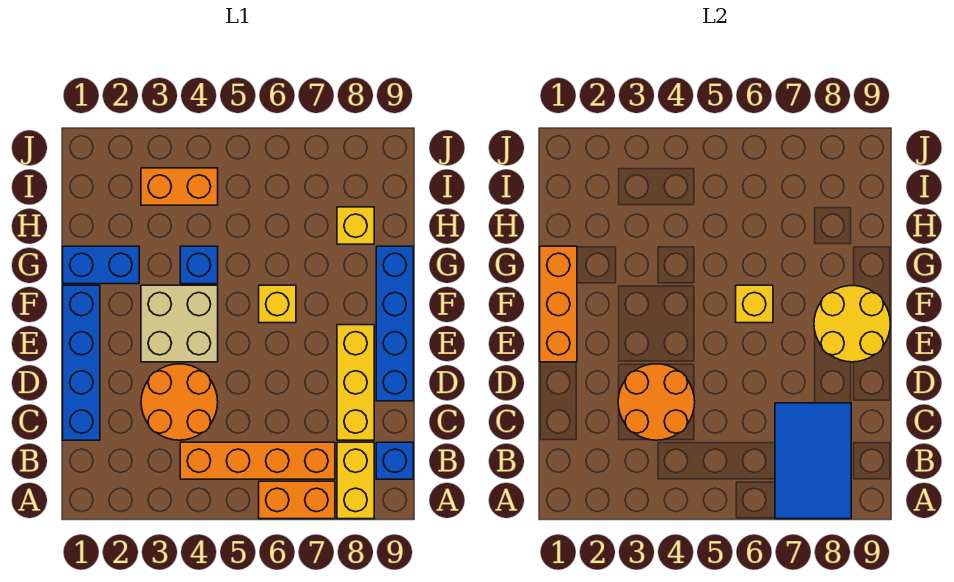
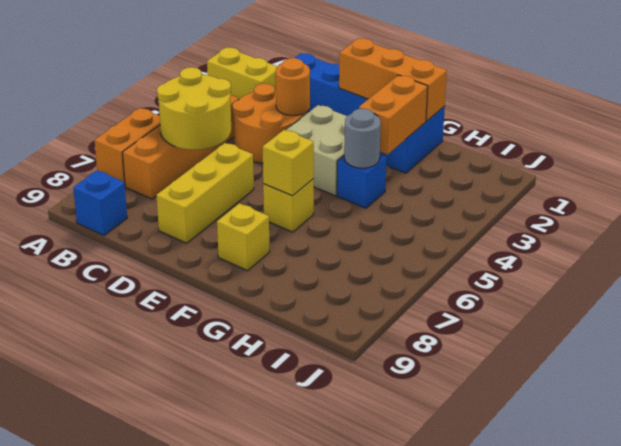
blue 2x3 tile [775,403,851,519] -> none
yellow 1x2 brick [337,442,374,519] -> yellow 1x2 brick moved to [207,47,278,99]
orange 2x2 round brick [618,364,695,440] -> orange 1x1 round brick [276,58,310,116]
yellow 1x3 brick [337,325,374,440] -> yellow 1x3 brick turned to [156,143,254,243]
blue 1x4 brick [376,246,413,401] -> none
yellow 2x2 round brick [814,286,890,362] -> yellow 2x2 round brick moved to [157,67,231,150]
none -> grey 1x1 round brick [344,108,381,168]
yellow 1x1 brick [337,207,374,244] -> yellow 1x1 brick moved to [217,203,270,271]
orange 1x2 brick [141,168,218,205] -> orange 1x2 brick moved to [359,75,428,154]

